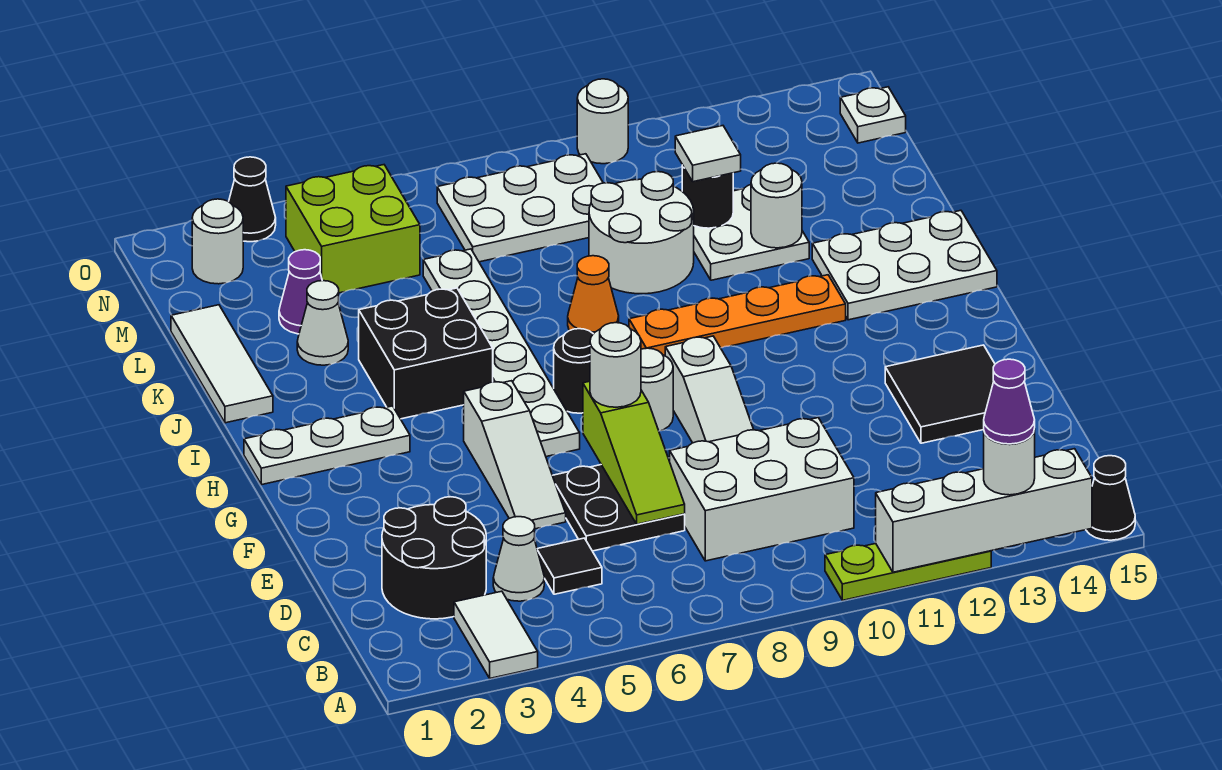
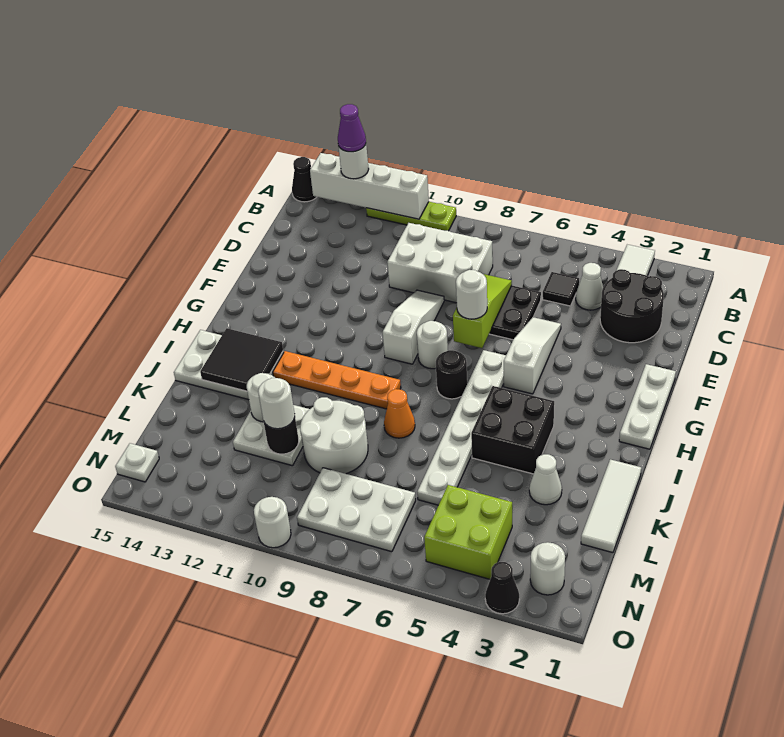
black 2x2 tile [885,345,995,443] -> black 2x2 tile moved to [200,328,283,391]
white 1x3 plate [244,406,410,485] -> white 1x3 plate turned to [619,364,676,449]
purple 1x1 cone [279,250,322,334] -> none
white 1x1 tile [675,126,741,182] -> white 1x1 round brick [258,378,295,429]

